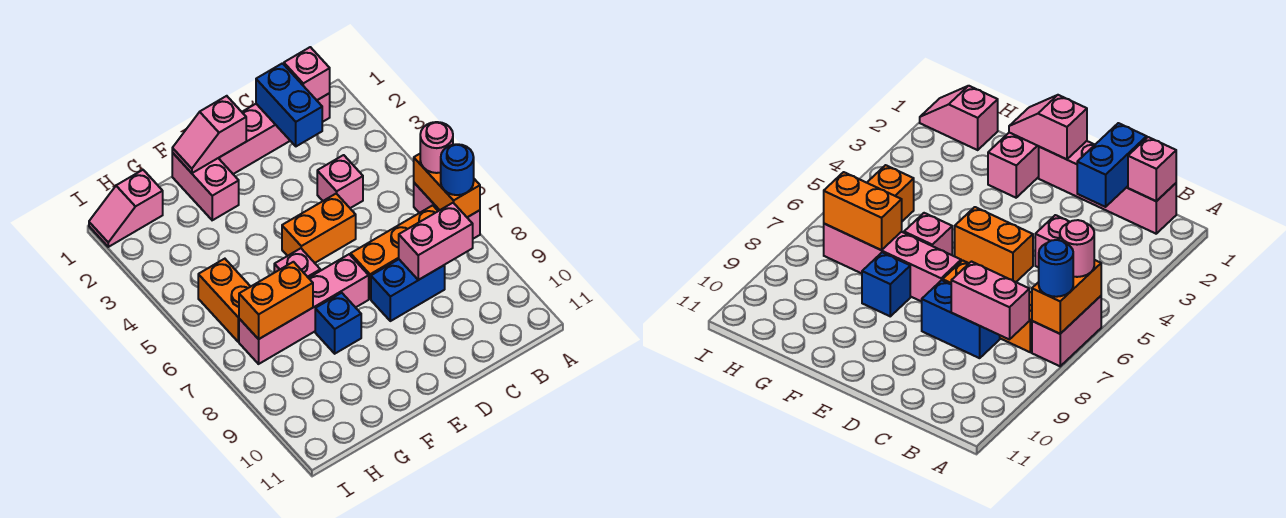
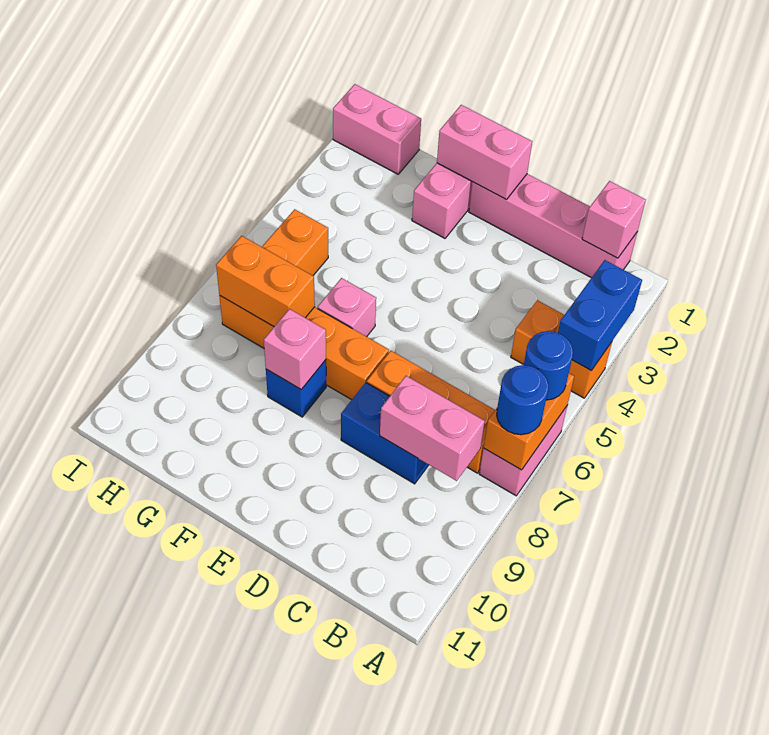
pink 1x1 round brick [420,122,453,173] -> blue 1x1 round brick [524,331,573,400]
blue 1x2 brick [256,63,322,146] -> blue 1x2 brick moved to [558,260,642,370]
pink 1x1 brick [317,155,363,208] -> pink 1x1 brick moved to [264,309,326,389]
orange 1x2 brick [282,194,356,263] -> orange 1x2 brick moved to [511,300,612,398]
pink 1x2 slope [172,96,246,173] -> pink 1x2 brick [437,105,532,199]
pink 1x4 brick [239,254,369,364] -> orange 1x4 brick [219,296,389,400]
pink 1x2 slope [89,170,163,247] -> pink 1x2 brick [333,84,421,174]

